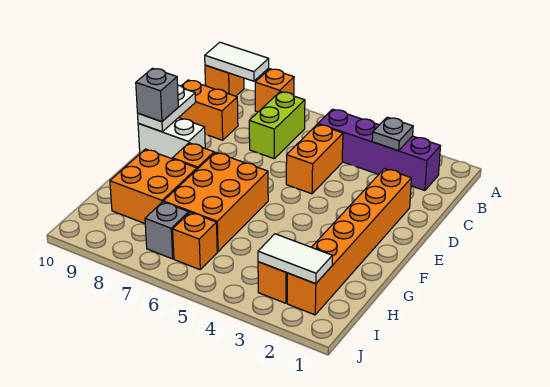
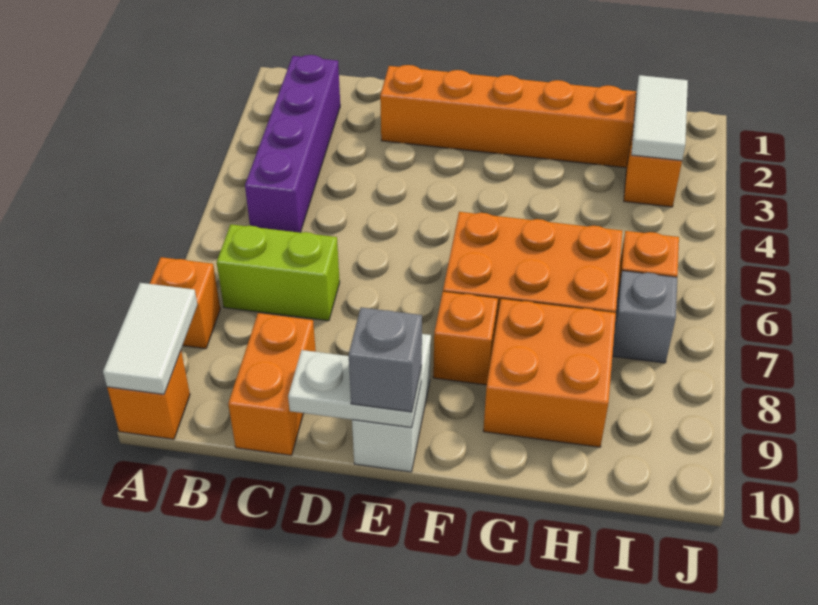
grey 1x1 plate [372,117,413,151] -> none
orange 1x2 brick [286,124,343,194] -> none

